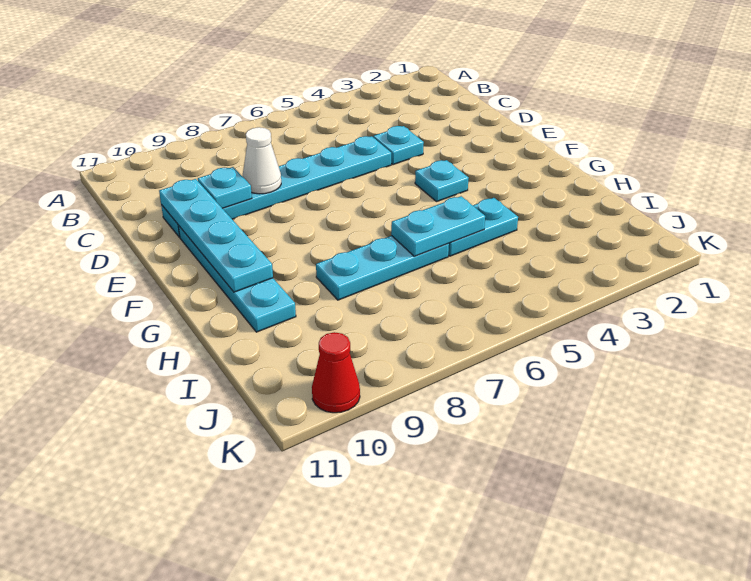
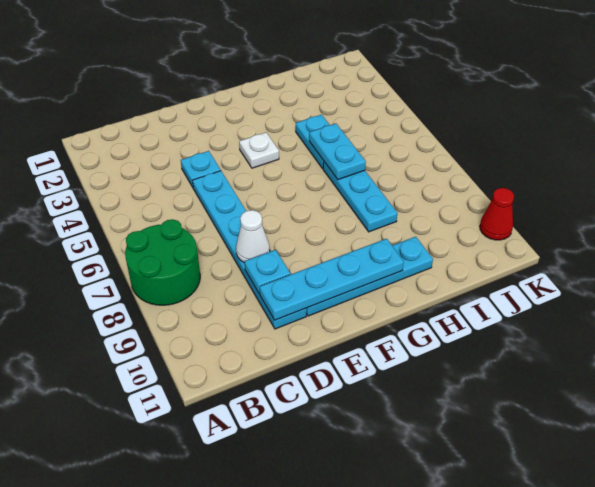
none -> green 2x2 round brick [125,219,200,305]
cyan 1x1 plate [415,160,468,202] -> white 1x1 plate [239,133,279,168]

